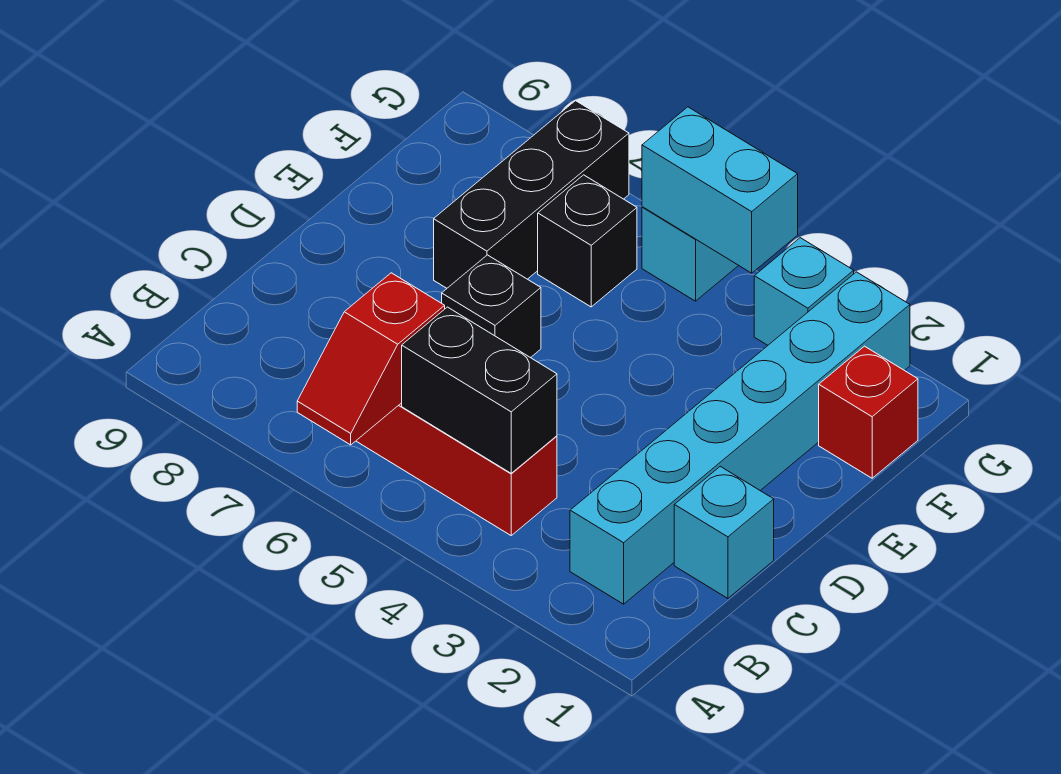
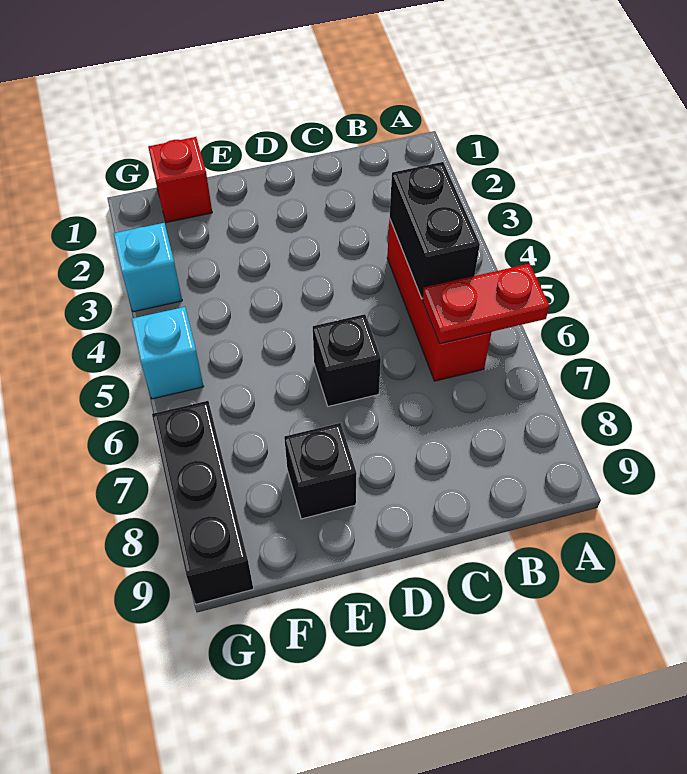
red 1x2 slope [297,273,445,445] -> red 1x2 plate [422,264,549,344]
cyan 1x6 brick [570,272,910,604] -> none
cyan 1x1 brick [674,466,774,598] -> none
black 1x3 brick [434,101,629,288] -> black 1x3 brick turned to [152,401,253,604]
black 1x1 brick [538,175,637,307] -> black 1x1 brick moved to [284,423,357,519]
cyan 1x2 brick [642,107,798,273] -> none

